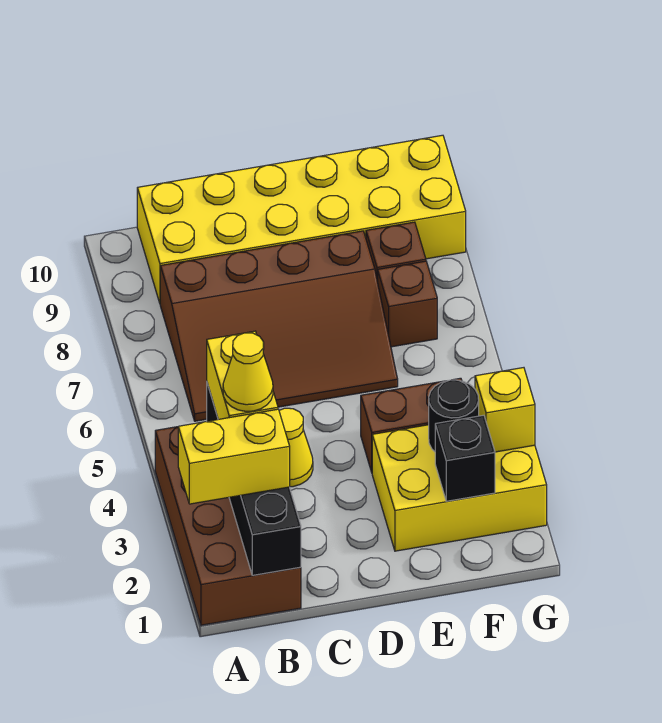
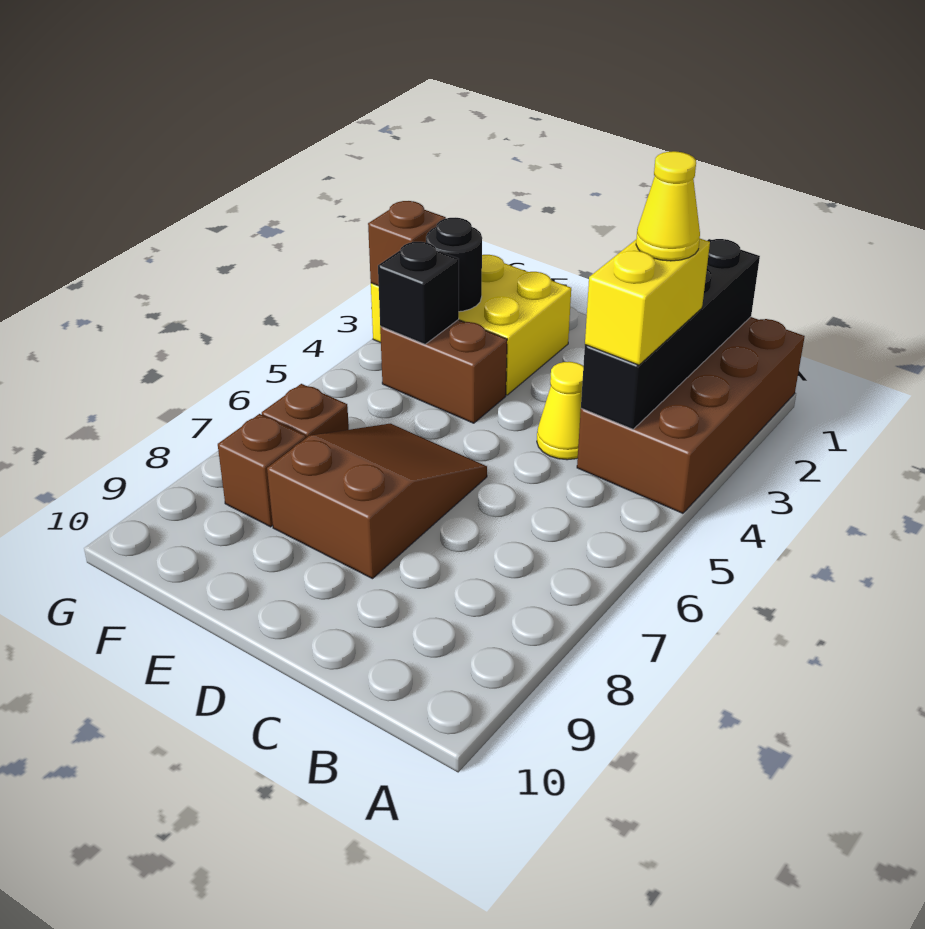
yellow 1x2 brick [178,409,290,504] -> none
brown 3x4 slope [160,231,398,421] -> brown 2x3 slope [267,424,487,579]
yellow 2x6 brick [137,135,466,303] -> none
black 1x1 brick [435,415,495,501] -> black 1x1 brick moved to [378,242,459,344]
yellow 1x1 brick [475,368,535,452] -> brown 1x1 brick [368,201,446,286]

